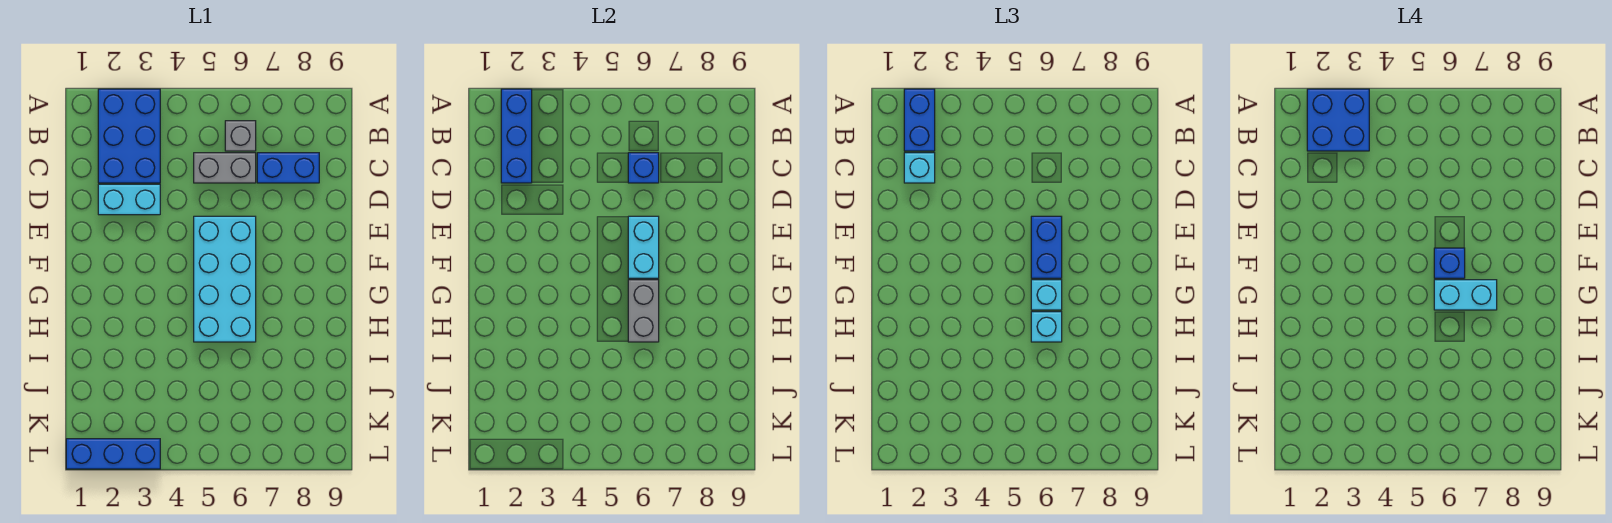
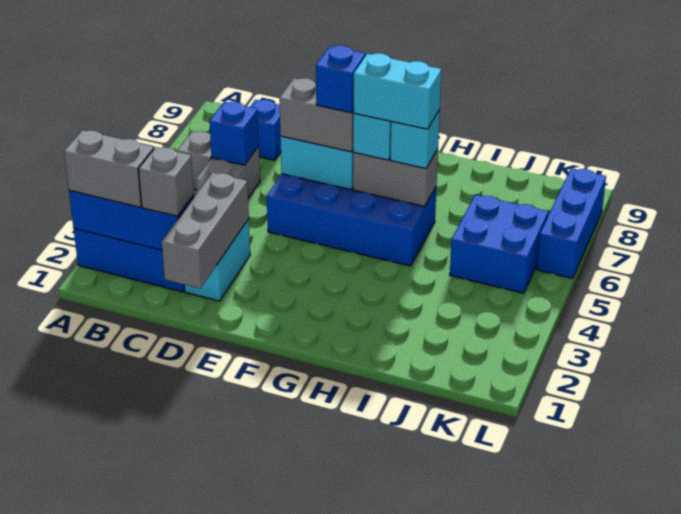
blue 1x2 brick [904,89,935,151] -> grey 1x2 brick [64,130,154,207]
blue 2x2 brick [1307,89,1369,151] -> blue 2x2 brick moved to [450,195,548,293]
cyan 1x1 brick [904,153,935,183] -> grey 1x1 brick [139,147,194,216]
blue 1x2 brick [257,153,319,183] -> blue 1x1 brick [250,100,281,160]
none -> grey 1x3 brick [162,173,249,288]
cyan 2x4 brick [194,216,256,342] -> blue 2x4 brick [267,174,436,266]
blue 1x2 brick [1031,216,1062,278] -> grey 1x2 brick [279,78,354,152]
cyan 1x2 brick [1434,280,1497,310] -> cyan 1x2 brick turned to [353,53,442,129]
blue 1x3 brick [66,439,160,469] -> blue 1x3 brick moved to [537,168,606,278]

